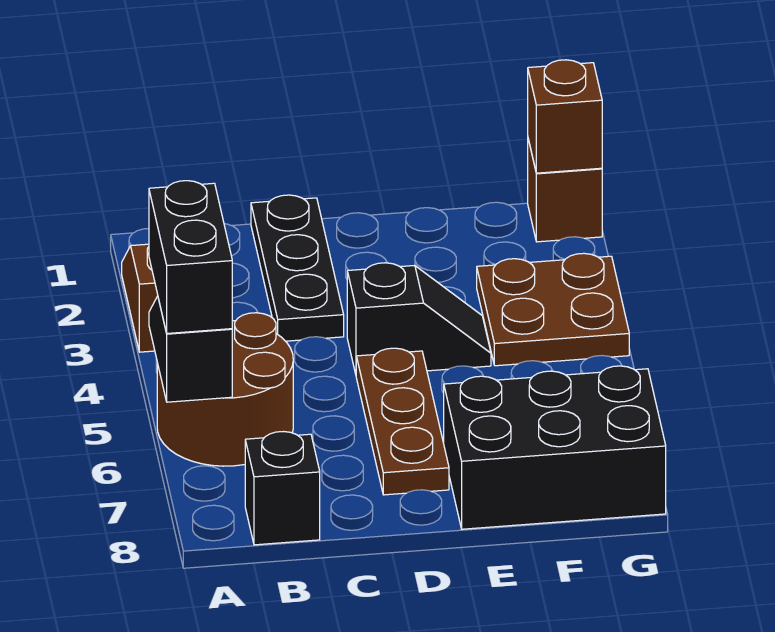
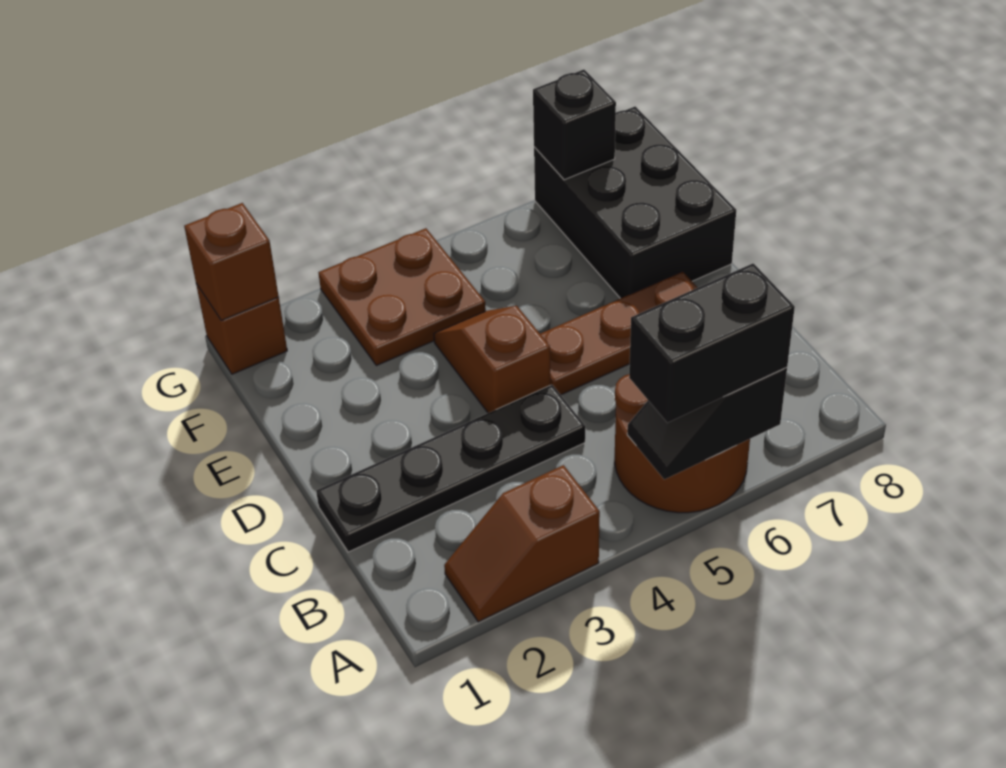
black 1x1 brick [245,432,320,545] -> black 1x1 brick moved to [533,70,616,180]
black 1x3 plate [251,195,344,341] -> black 1x4 plate [316,385,585,552]
black 1x2 slope [347,263,491,374] -> brown 1x2 slope [434,306,551,413]

